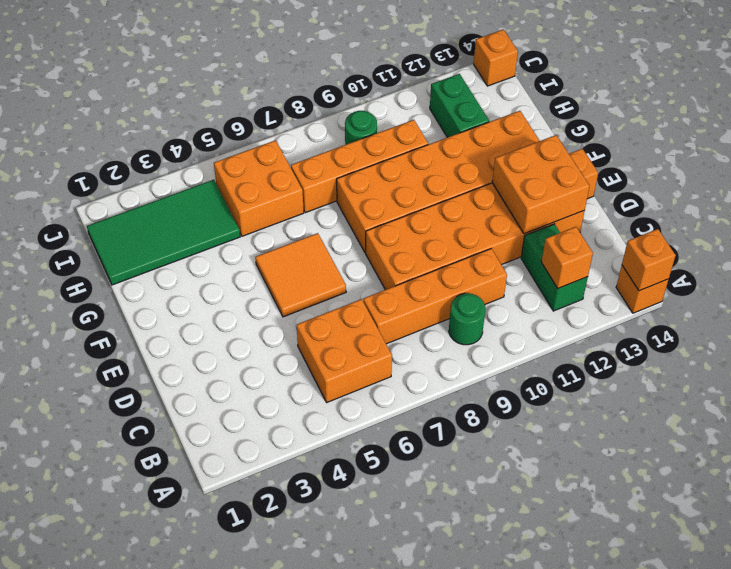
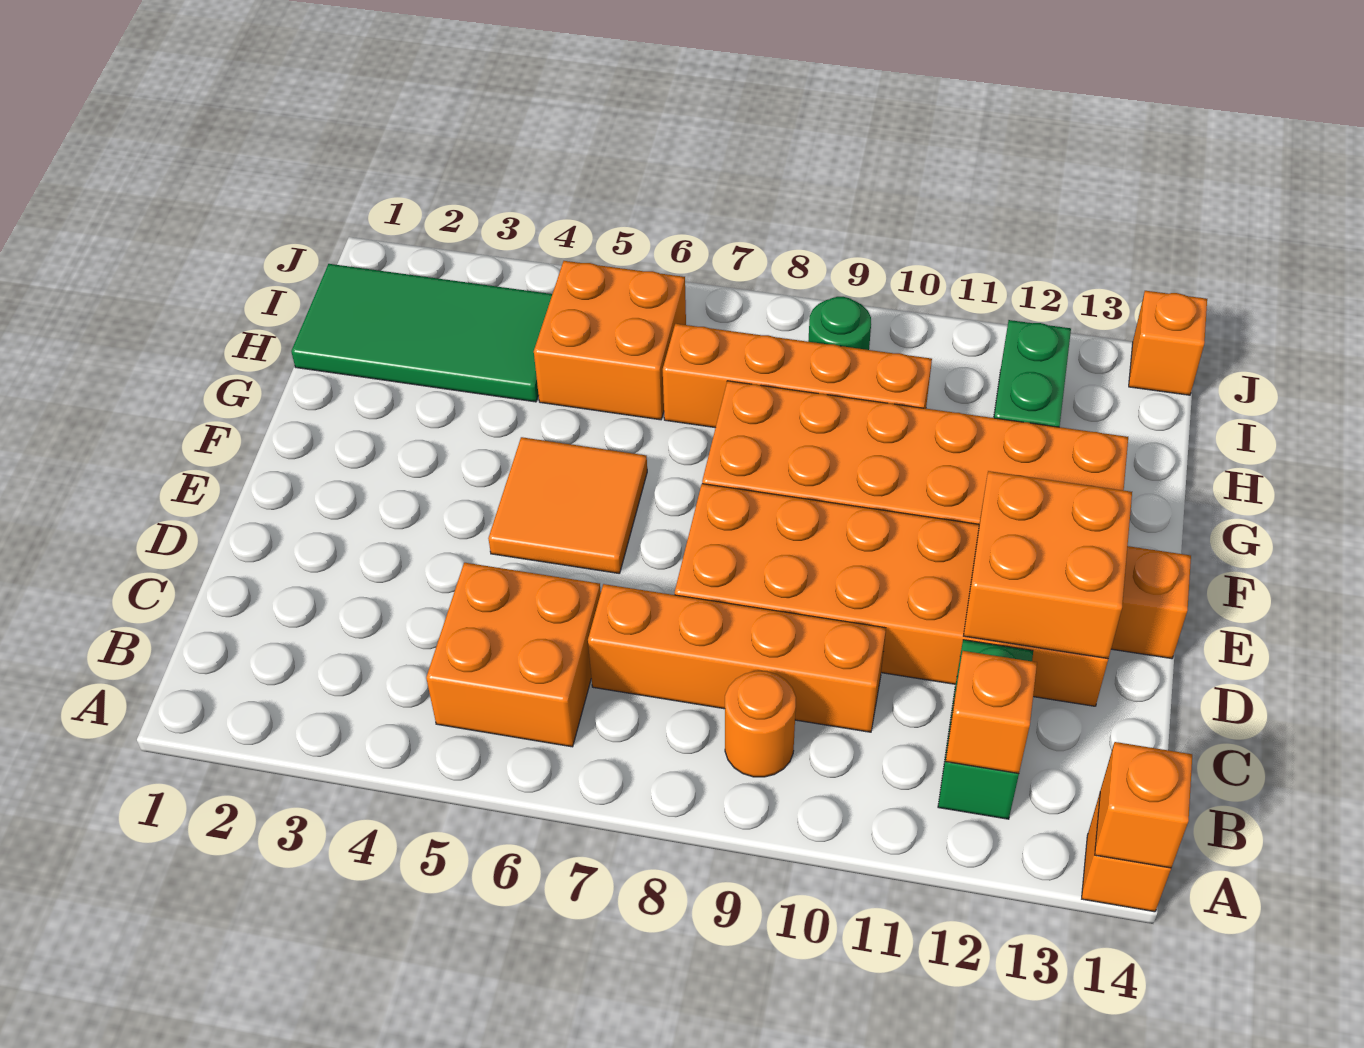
green 1x1 round brick [449,293,485,345] -> orange 1x1 round brick [725,671,796,777]

